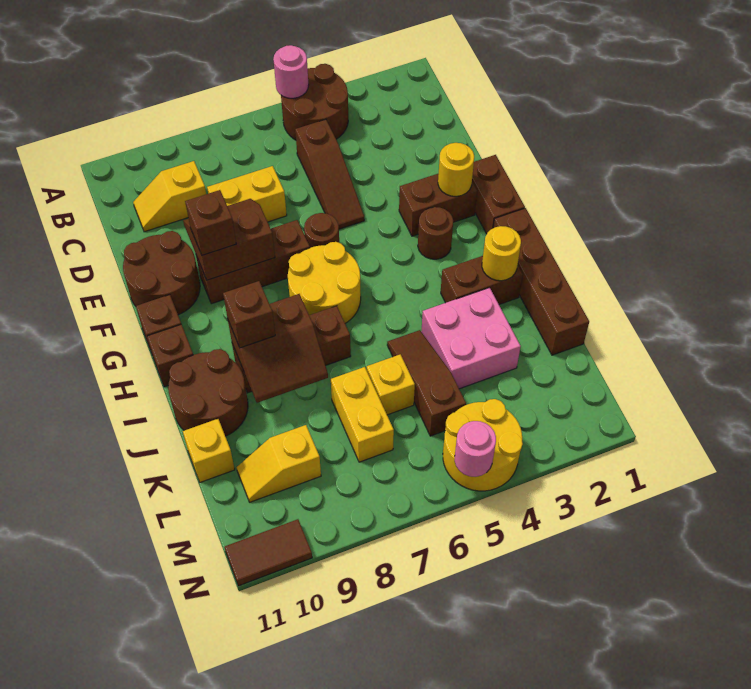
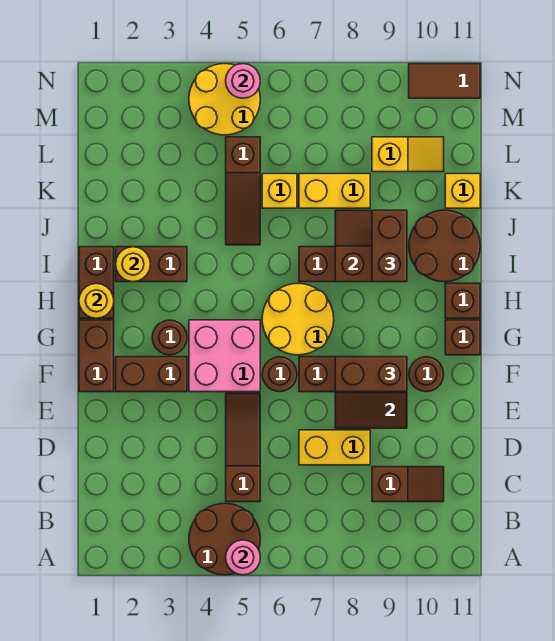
yellow 1x2 slope [133,161,206,232] -> brown 1x2 slope [372,467,444,502]
brown 2x2 round brick [123,231,200,315] -> brown 1x1 round brick [409,357,444,392]
yellow 1x1 round brick [438,143,474,196] -> yellow 1x1 round brick moved to [79,284,114,318]
brown 1x1 brick [185,190,236,255] -> brown 1x2 brick [335,357,407,392]
brown 1x4 brick [493,208,589,355] -> brown 1x2 brick [79,247,114,318]
brown 1x1 brick [223,281,275,348] -> brown 1x2 brick [372,210,407,282]
pink 2x2 brick [421,288,521,389] -> pink 2x2 brick moved to [189,320,260,392]
yellow 1x2 brick [331,367,394,462] -> yellow 1x2 brick turned to [299,174,370,208]

